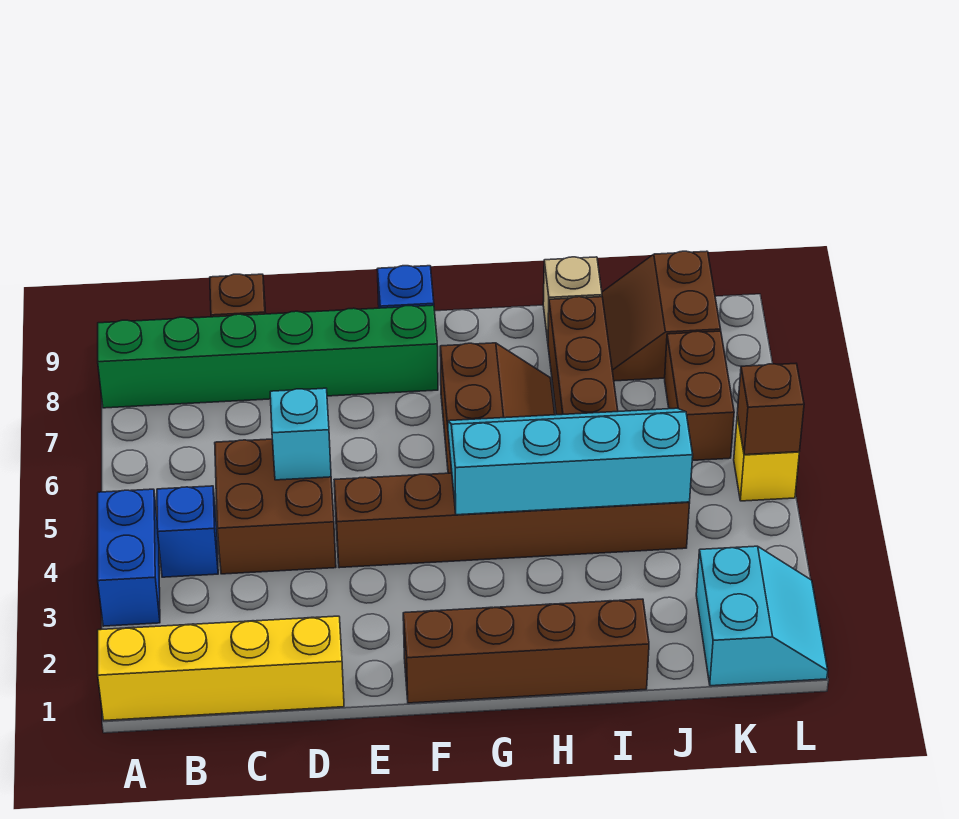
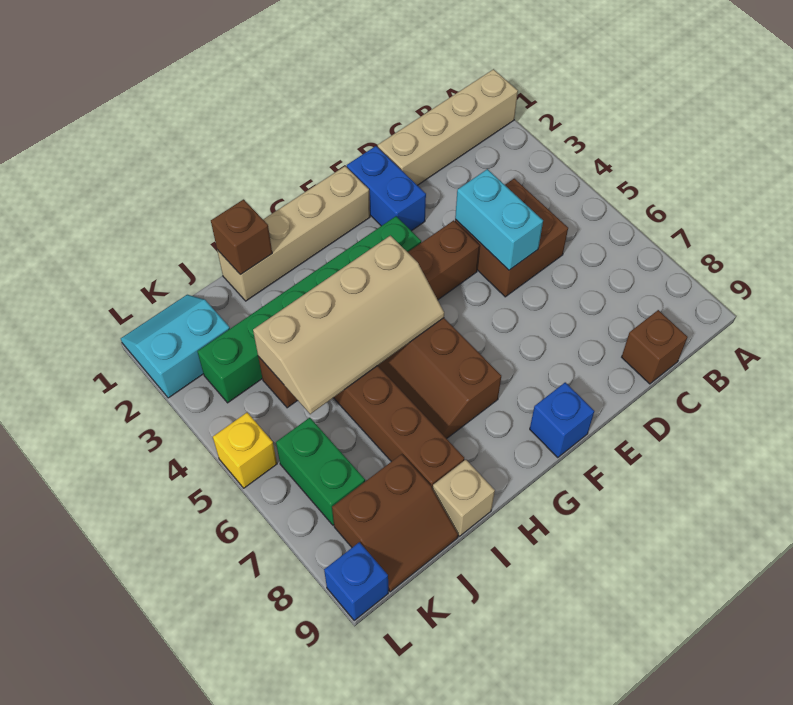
yellow 1x4 brick [98,616,344,720] -> tan 1x4 brick [378,69,518,185]
blue 1x2 brick [98,489,160,626] -> blue 1x2 brick moved to [347,146,426,231]
green 1x6 brick [98,305,438,408] -> green 1x6 brick moved to [197,216,421,403]
blue 1x1 brick [157,486,218,577] -> blue 1x1 brick moved to [324,542,388,620]
cyan 1x1 brick [270,388,331,480] -> cyan 1x2 brick [455,169,543,270]
brown 1x4 brick [403,599,649,703] -> tan 1x4 brick [217,166,370,301]
cyan 2x4 slope [448,408,693,515] -> tan 2x4 slope [253,236,444,414]
brown 2x2 slope [602,251,720,381] -> brown 2x2 slope turned to [332,454,458,592]
cyan 2x2 slope [696,546,828,686] -> cyan 2x2 slope turned to [121,295,230,398]
brown 1x2 brick [665,331,734,460] -> green 1x2 brick [276,418,365,525]
brown 1x1 brick [737,364,804,455] -> brown 1x1 brick moved to [211,199,272,275]

